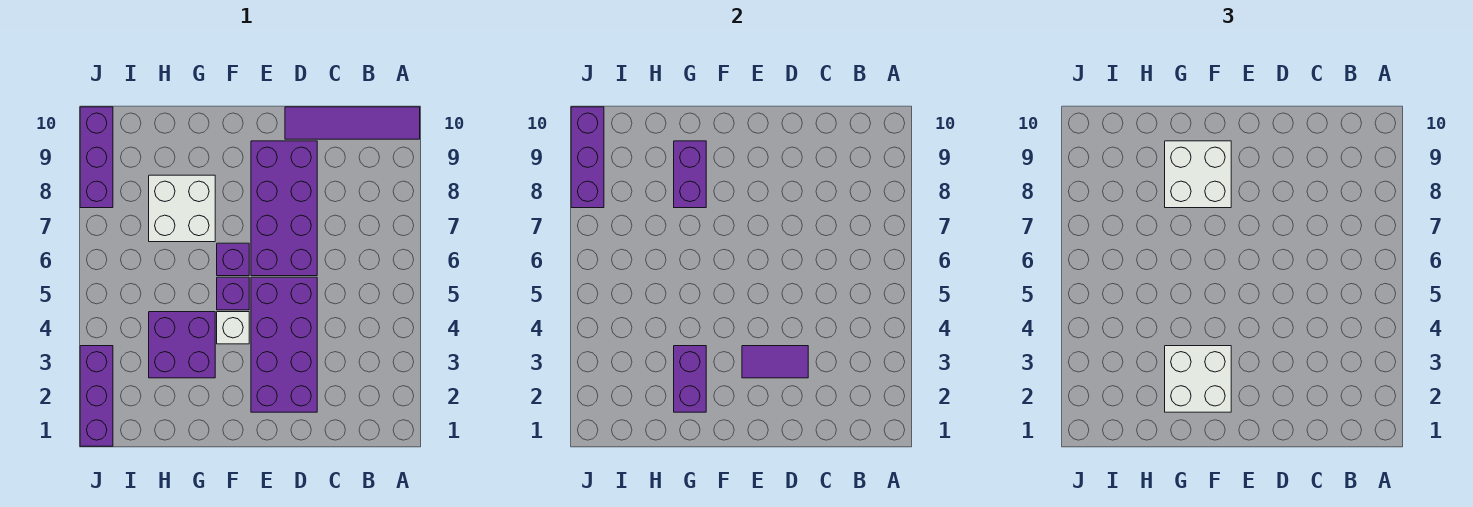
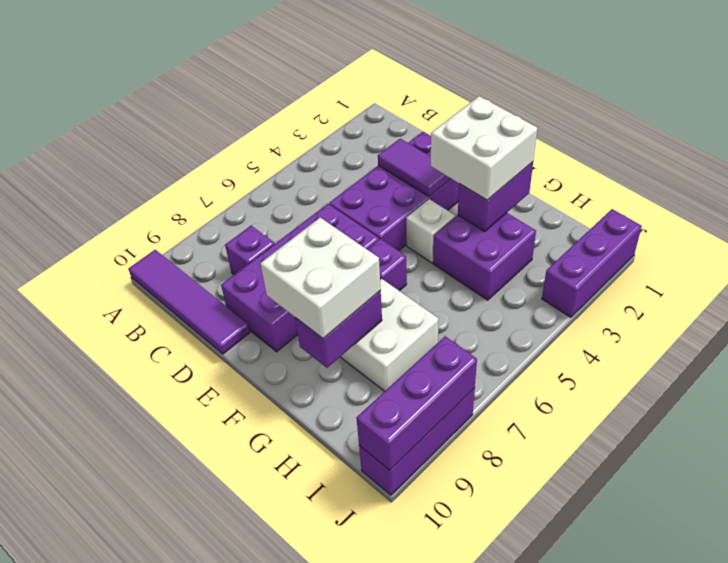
purple 1x1 brick [217,277,249,310] -> purple 1x1 brick moved to [225,226,275,275]

